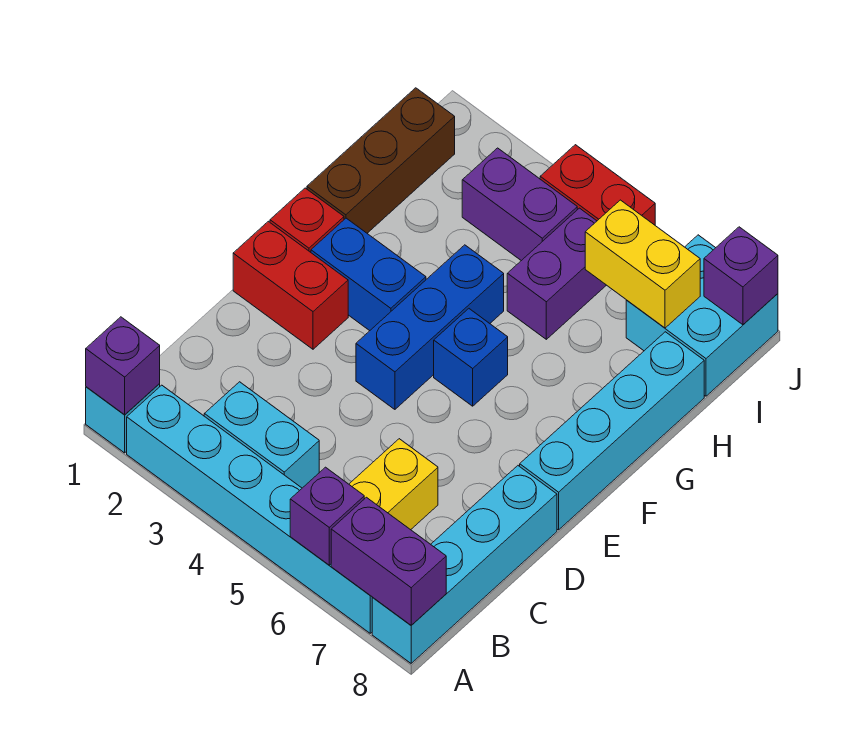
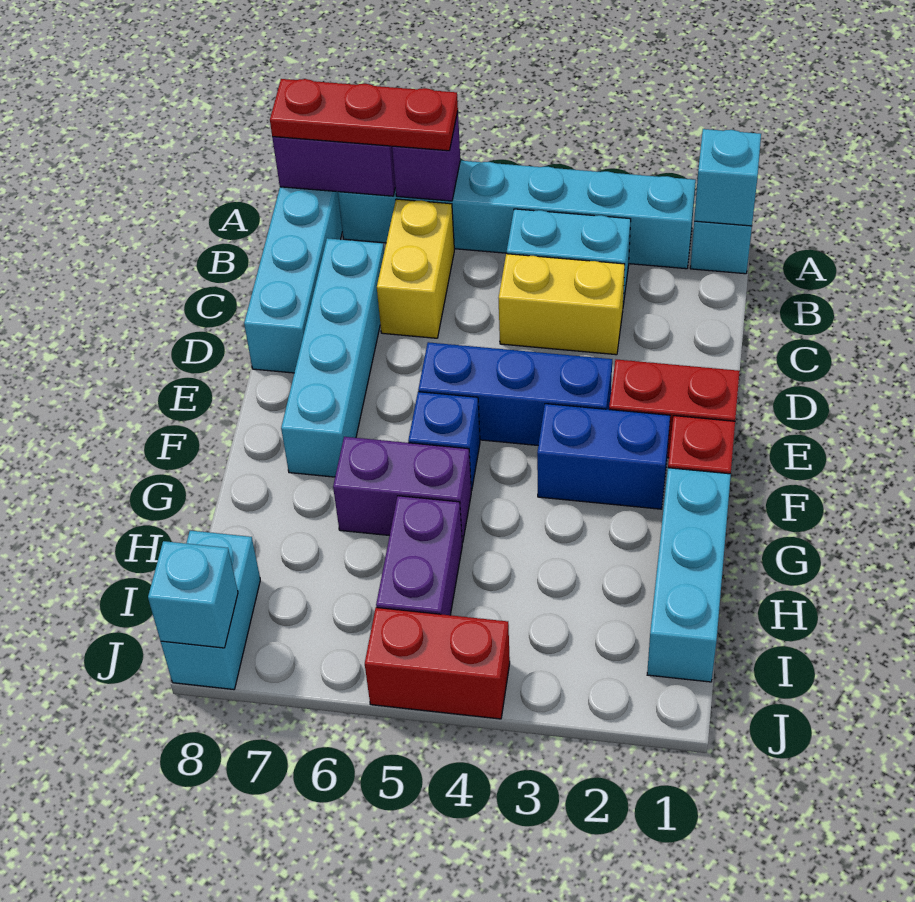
purple 1x1 brick [86,317,160,415] -> cyan 1x1 brick [694,129,761,226]
none -> red 1x3 plate [270,79,458,151]
blue 1x3 brick [356,245,504,409] -> blue 1x3 brick turned to [418,342,612,445]
cyan 1x4 brick [520,332,704,530] -> cyan 1x4 brick moved to [281,238,384,477]
brown 1x3 brick [307,88,455,233] -> cyan 1x3 brick [647,468,731,682]
purple 1x2 brick [462,148,577,261] -> purple 1x2 brick moved to [333,437,471,543]
yellow 1x2 brick [585,200,700,328] -> yellow 1x2 brick moved to [499,253,625,355]
cyan 2x2 brick [626,235,778,396] -> cyan 1x2 brick [161,531,260,690]
purple 1x1 brick [704,227,778,325] -> cyan 1x1 brick [148,541,238,648]

